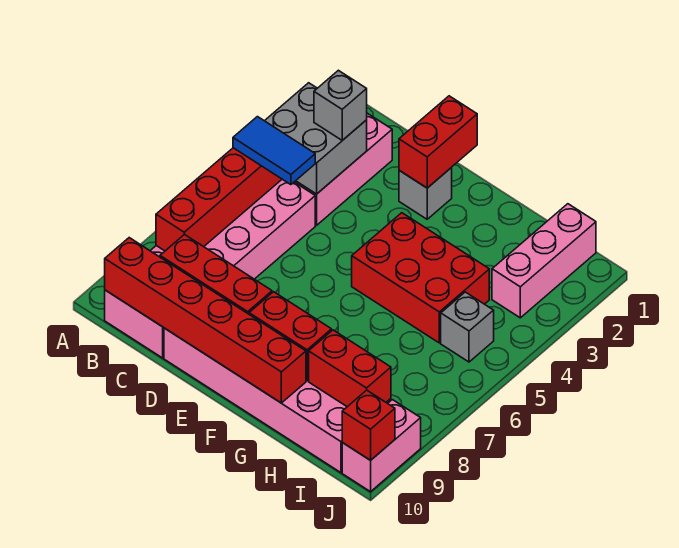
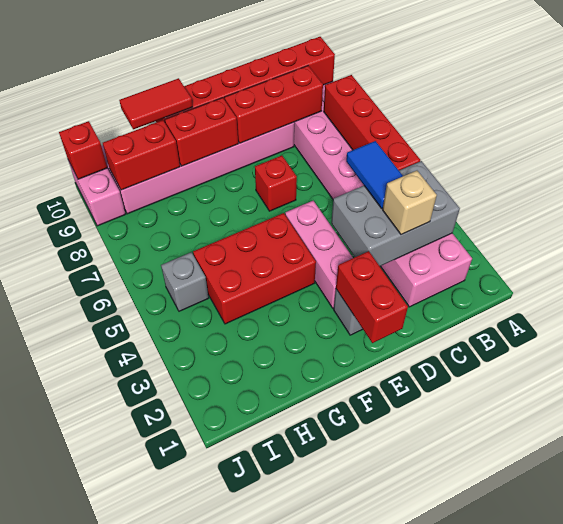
grey 2x2 brick [265,83,367,194] -> grey 2x3 brick [331,161,460,266]
blue 1x2 tile [233,117,315,185] -> blue 1x2 tile turned to [346,141,403,208]
grey 1x1 brick [314,70,367,140] -> tan 1x1 brick [383,171,437,235]
none -> red 1x1 brick [255,156,297,211]
none -> red 1x2 tile [119,78,193,129]
pink 1x3 brick [492,204,596,318] -> pink 1x3 brick moved to [285,201,353,308]

